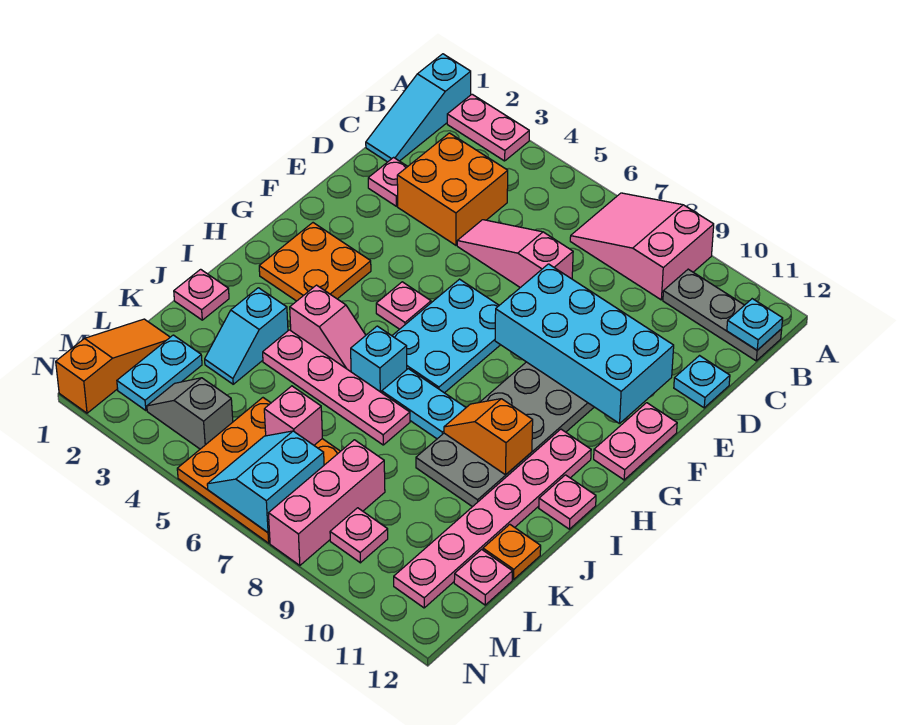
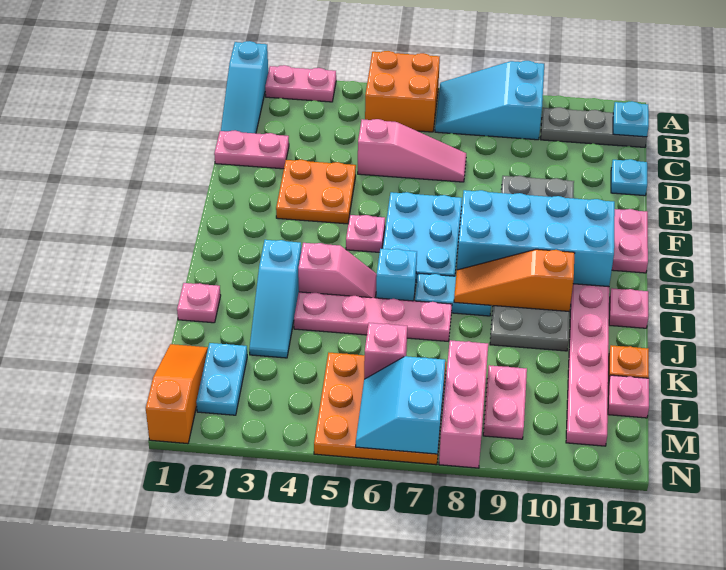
pink 2x3 slope [570,193,714,300] -> cyan 2x3 slope [435,61,544,140]
orange 2x2 brick [397,133,508,245] -> orange 2x2 brick moved to [365,51,440,132]
pink 1x1 plate [368,157,408,206] -> pink 1x2 plate [214,131,289,169]
pink 1x3 slope [457,220,573,288] -> pink 1x3 slope turned to [358,119,466,182]
cyan 2x4 brick [495,264,674,424] -> cyan 2x4 brick moved to [457,190,615,287]
orange 2x2 plate [259,223,371,301] -> orange 2x2 plate moved to [276,160,356,224]
orange 1x2 slope [444,399,533,475] -> orange 1x3 slope [454,249,575,312]
cyan 1x2 slope [205,288,288,384] -> cyan 1x3 slope [249,240,301,358]
grey 1x2 slope [147,378,233,449] -> none
pink 1x1 plate [330,508,388,563] -> pink 1x2 plate [483,365,527,439]

